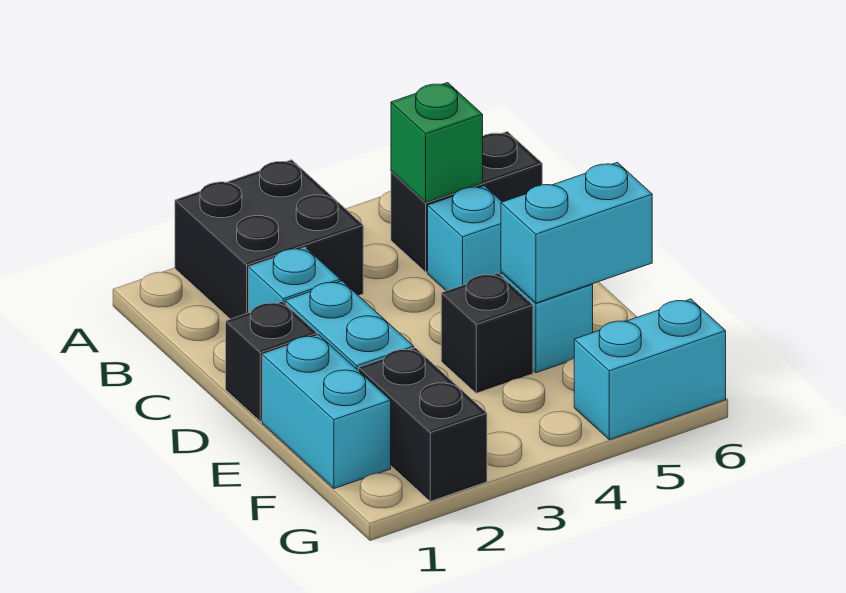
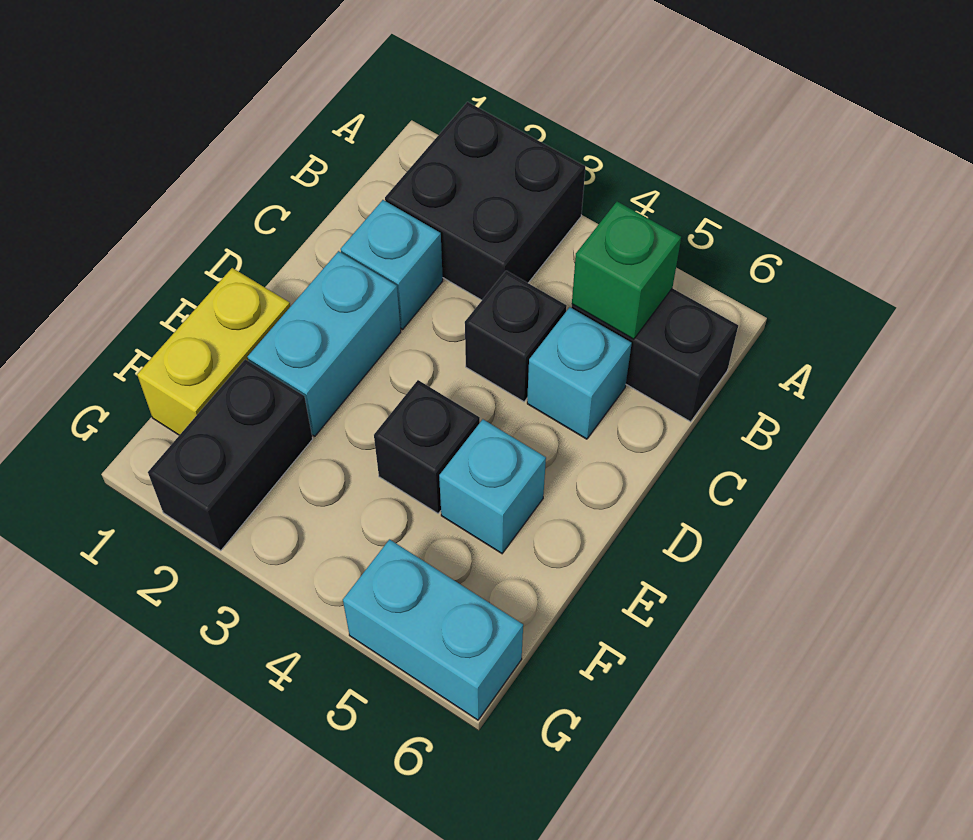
black 1x1 brick [226,302,317,422] -> black 1x1 brick moved to [465,271,567,402]
cyan 1x2 brick [262,335,391,489] -> yellow 1x2 brick [137,268,290,435]
cyan 1x2 brick [501,162,652,303] -> none

